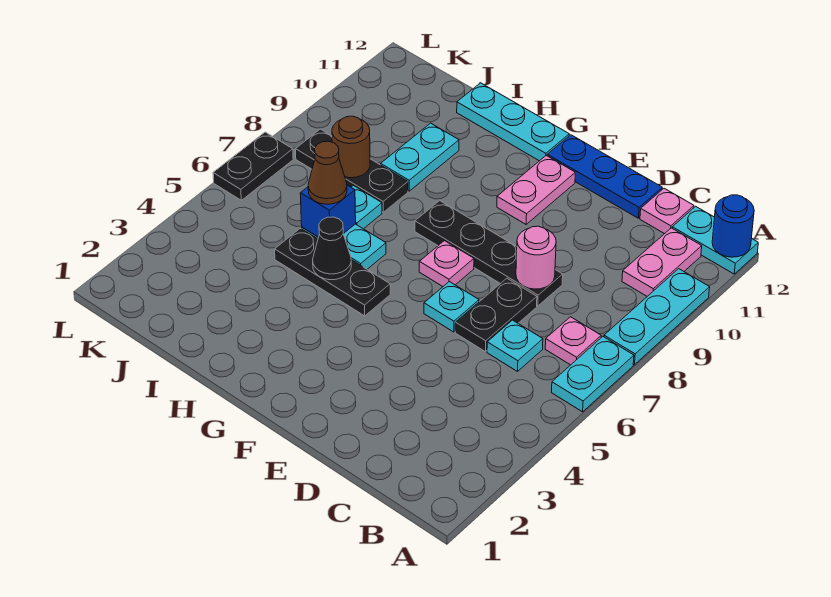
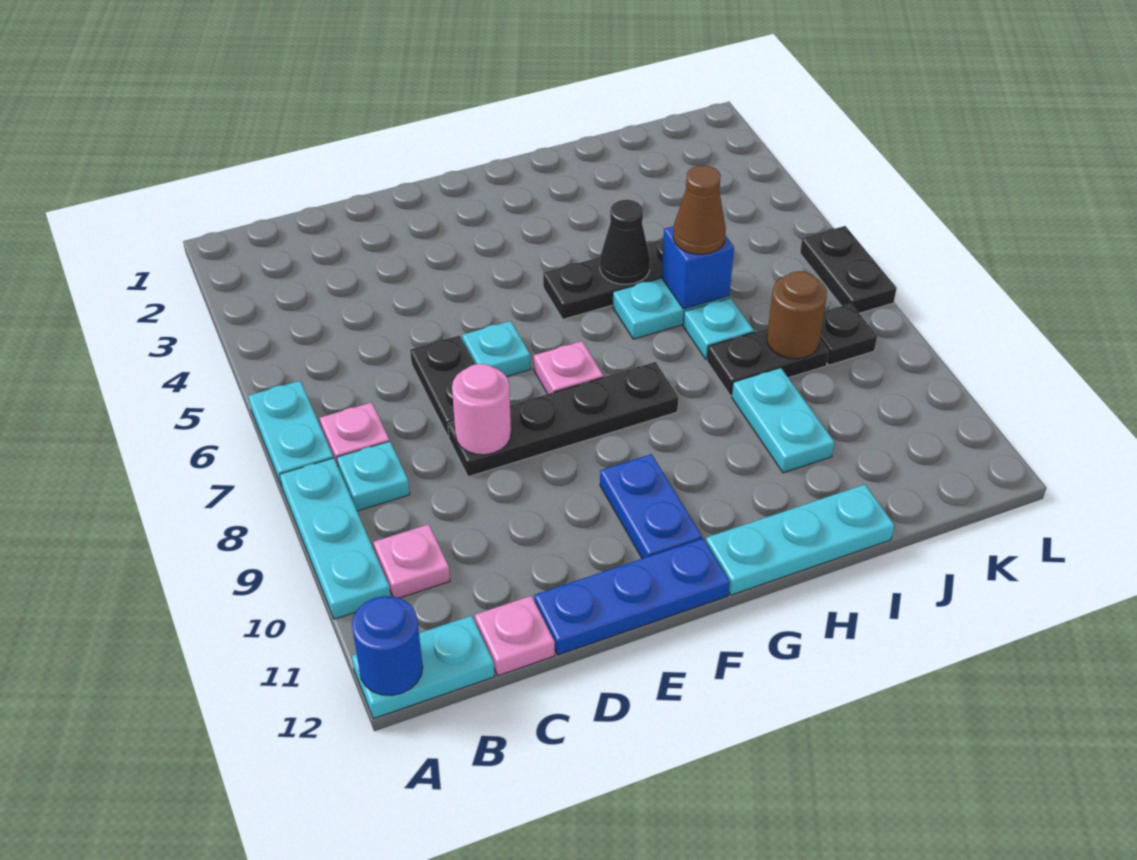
pink 1x2 plate [622,228,702,296] -> pink 1x1 plate [374,524,450,598]
cyan 1x1 plate [487,320,543,371] -> cyan 1x1 plate moved to [337,441,410,511]
pink 1x2 plate [497,155,575,224] -> blue 1x2 plate [600,454,702,559]

